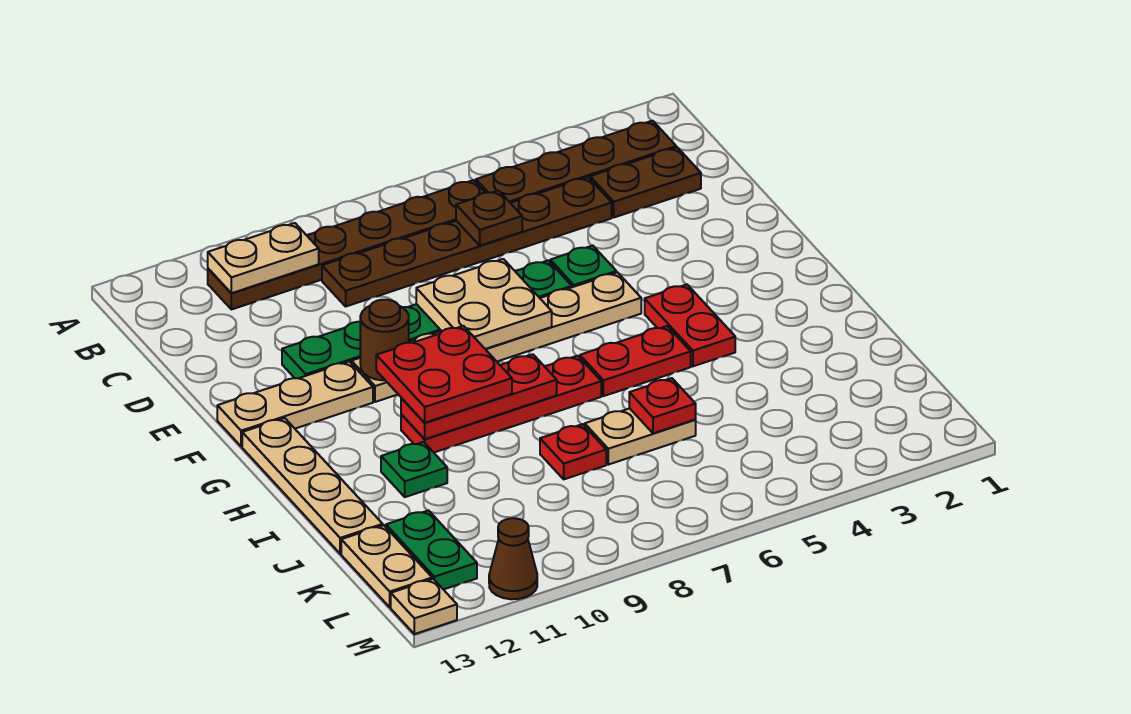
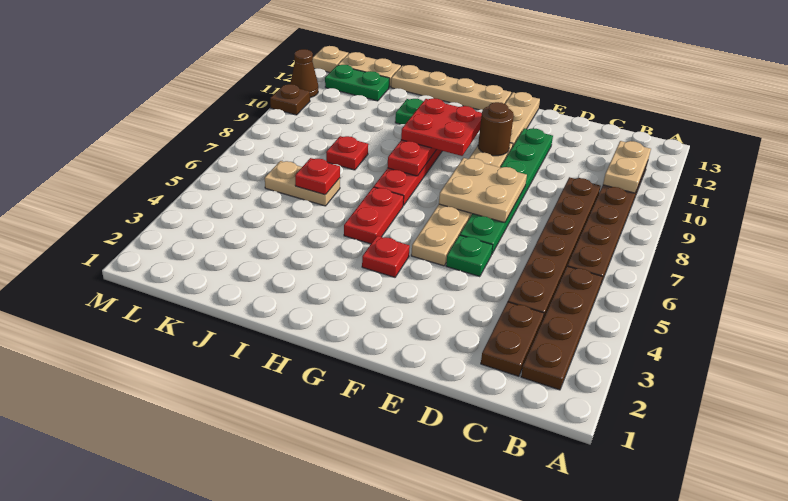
brown 1x1 plate [456,190,522,246] -> brown 1x1 plate moved to [270,84,310,115]
red 1x2 plate [645,284,735,366] -> red 1x1 plate [362,236,410,277]
tan 1x2 plate [585,408,696,465] -> tan 1x2 plate turned to [265,161,340,206]

